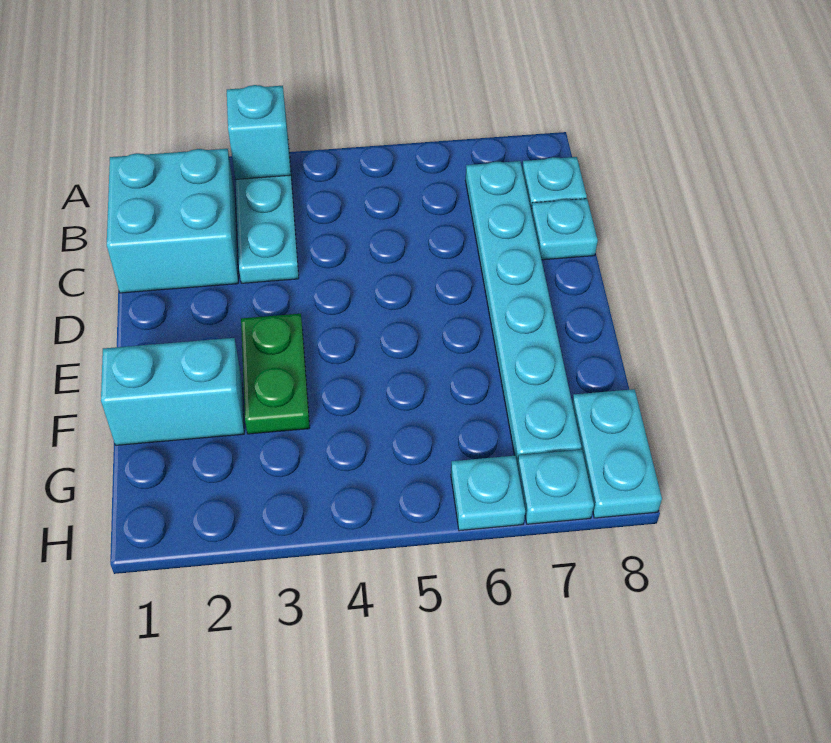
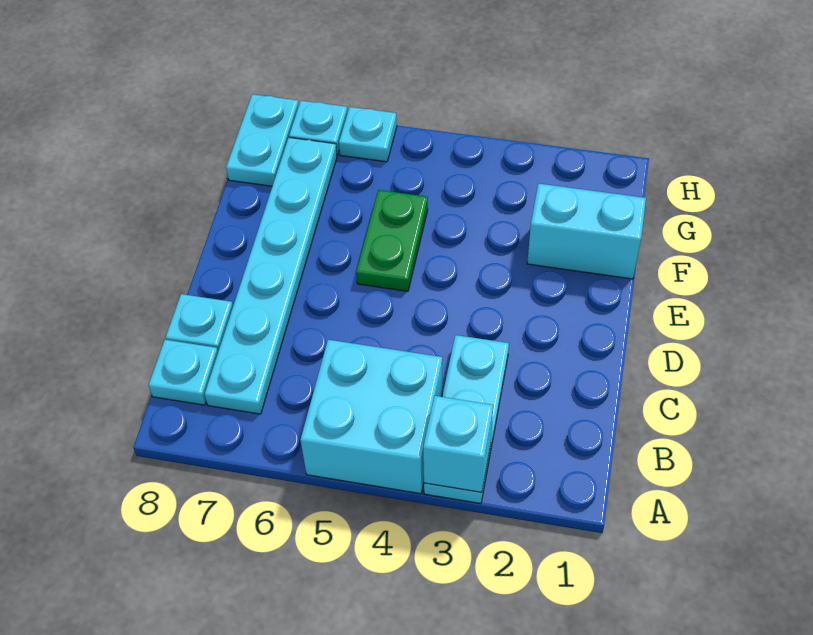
cyan 2x2 brick [107,149,238,293] -> cyan 2x2 brick moved to [300,340,442,494]
green 1x2 plate [241,314,310,434] -> green 1x2 plate moved to [356,190,428,291]

